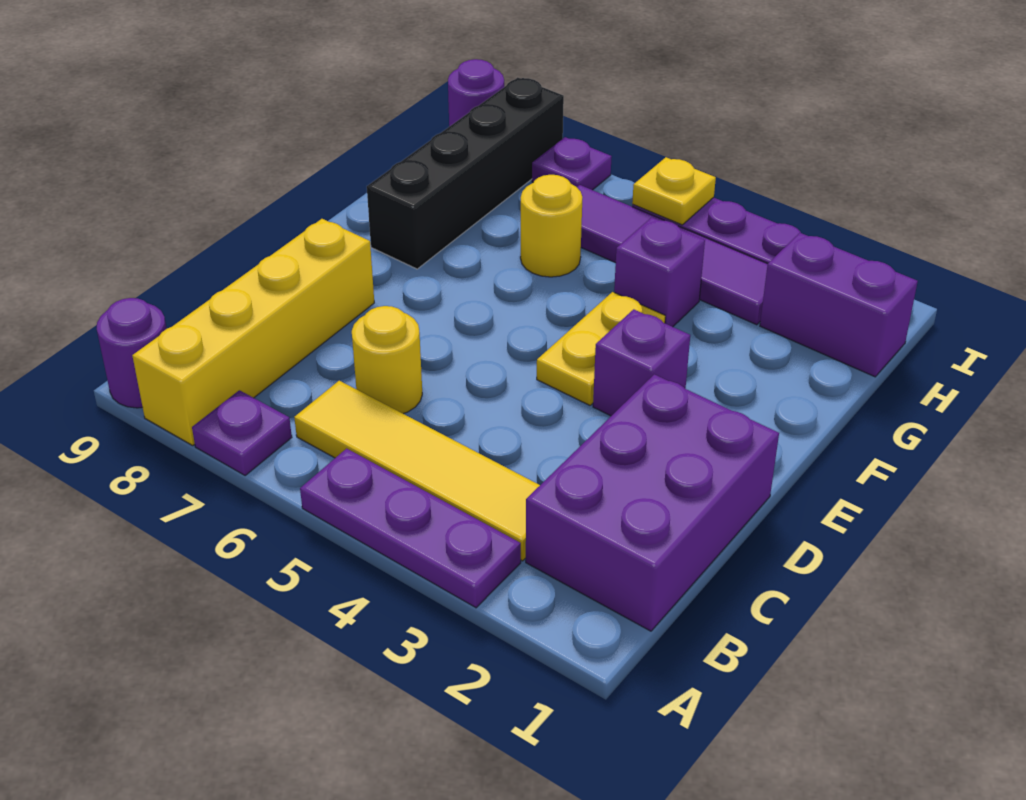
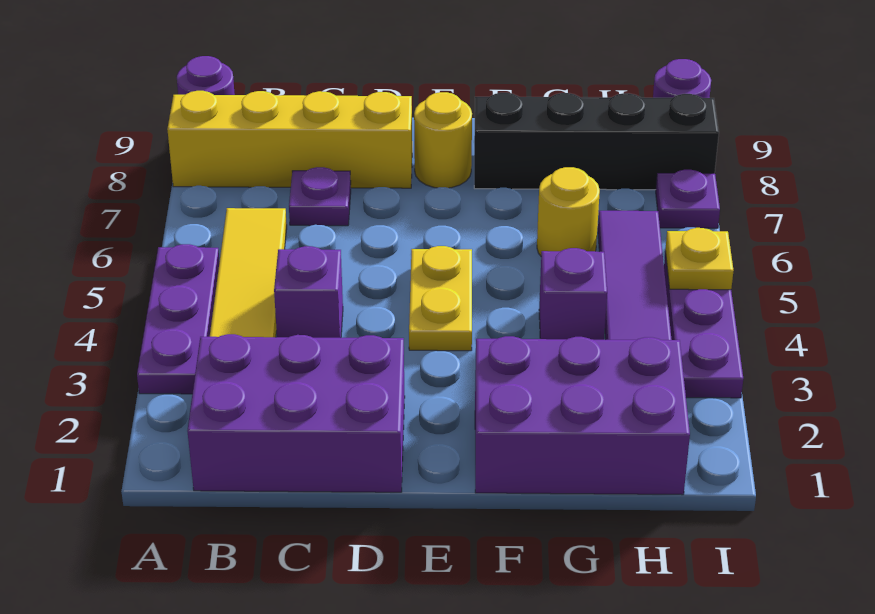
purple 1x1 plate [192,390,292,475] -> purple 1x1 plate moved to [289,167,351,226]
yellow 1x1 round brick [352,306,422,414] -> yellow 1x1 round brick moved to [414,92,472,188]
purple 1x1 brick [593,309,690,416] -> purple 1x1 brick moved to [274,246,343,338]
yellow 1x2 plate [537,292,665,405] -> yellow 1x2 plate turned to [409,246,472,351]
purple 1x2 brick [760,233,918,377] -> purple 2x3 brick [475,336,690,495]

